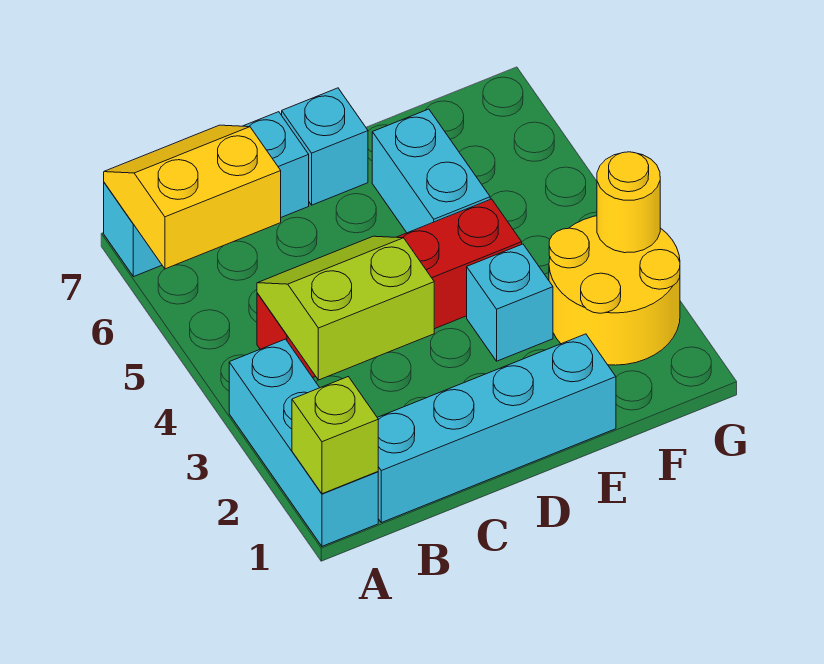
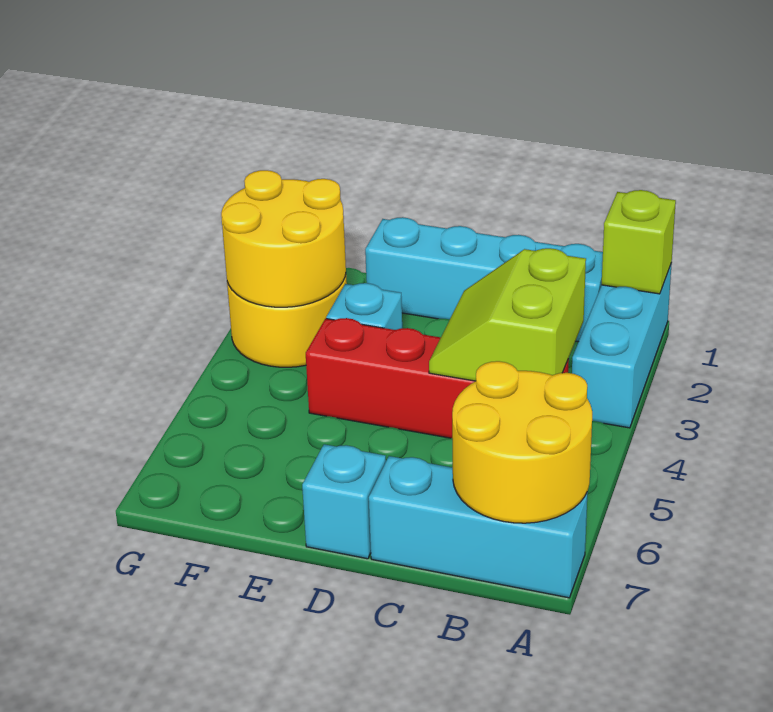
yellow 2x2 slope [104,125,281,269] -> yellow 2x2 round brick [452,361,592,523]
lime 2x2 slope [257,236,434,380] -> lime 2x2 slope turned to [429,248,586,381]
cyan 1x2 brick [372,109,490,233] -> none
yellow 1x1 round brick [597,152,660,253] -> yellow 2x2 round brick [221,170,346,307]

